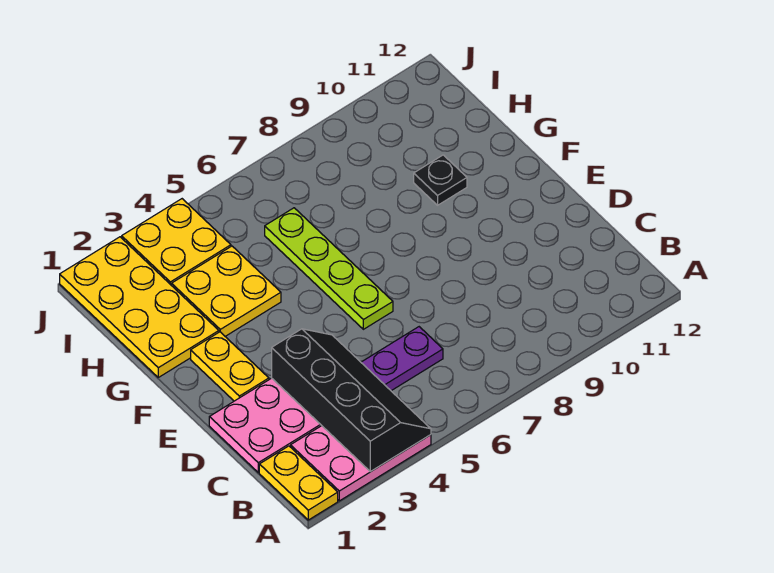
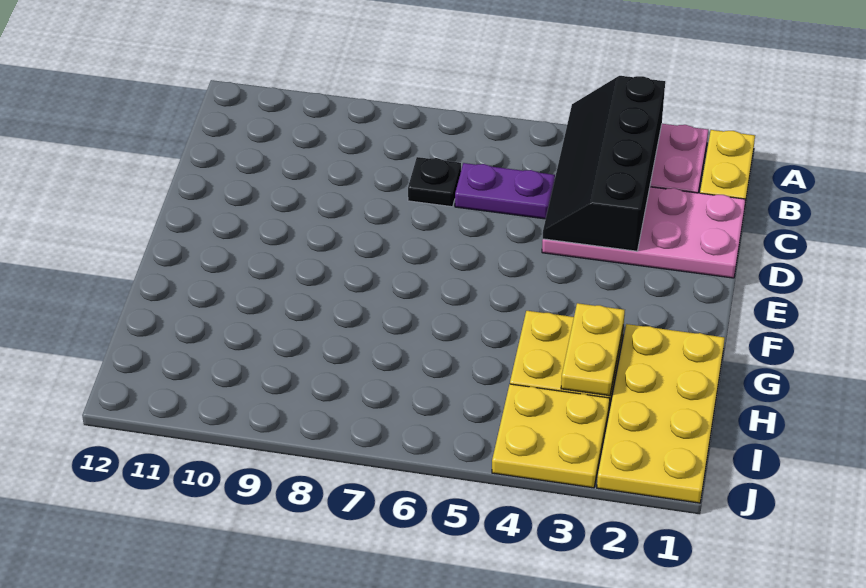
yellow 1x2 plate [191,332,269,401] -> yellow 1x2 plate moved to [561,303,625,396]
lime 1x4 plate [265,208,393,329] -> none
black 1x1 plate [414,155,467,205] -> black 1x1 plate moved to [408,157,461,207]

